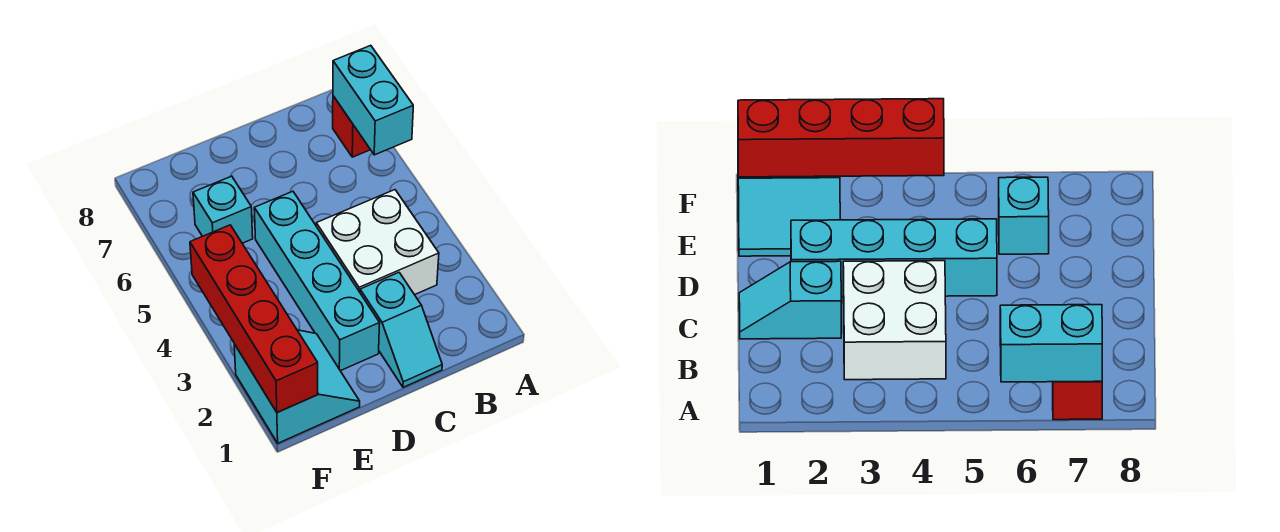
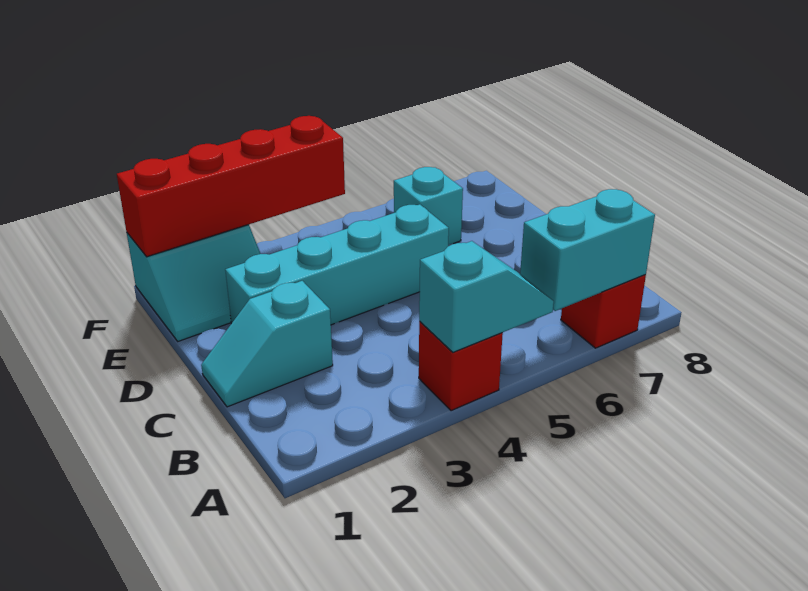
none -> red 1x1 brick [419,322,503,411]
none -> cyan 1x2 slope [419,241,554,352]
white 2x2 brick [316,190,439,295] -> none

